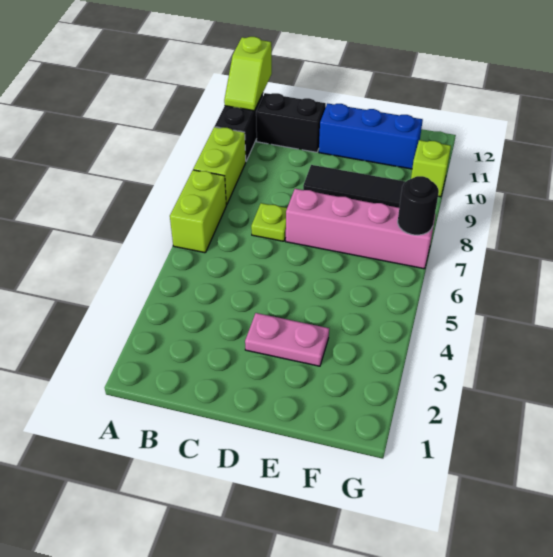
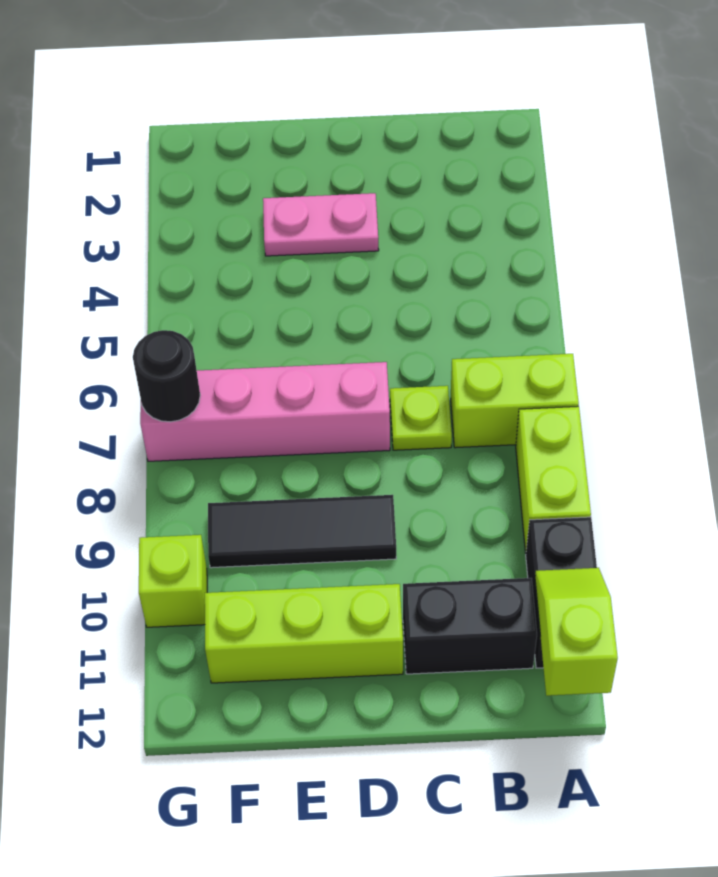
lime 1x2 brick [170,170,226,253] -> lime 1x2 brick turned to [451,354,579,448]
blue 1x3 brick [319,103,423,169] -> lime 1x3 brick [205,584,403,683]

